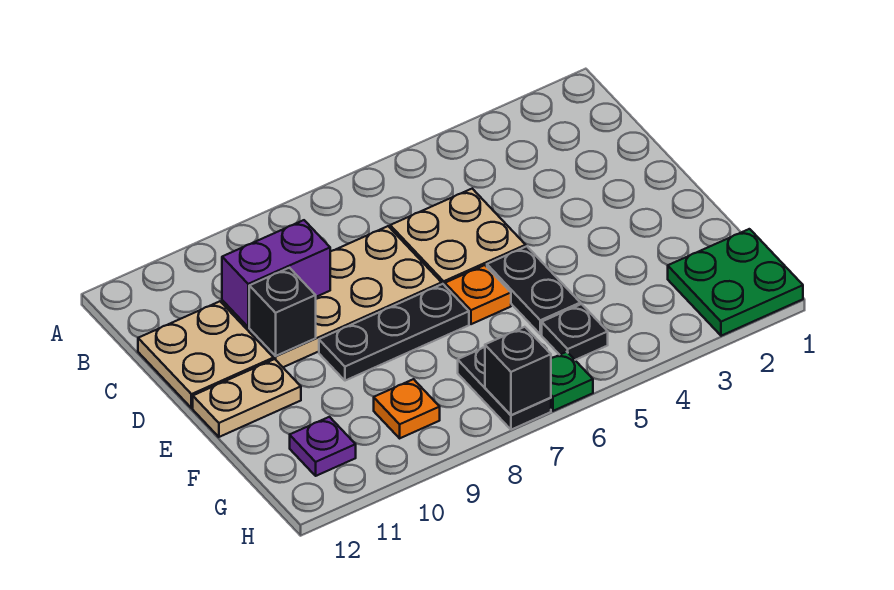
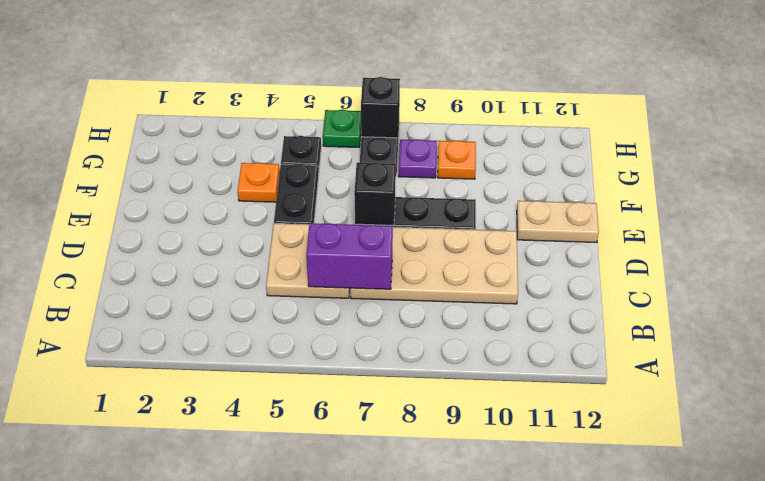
purple 1x2 brick [222,220,330,327] -> purple 1x2 brick moved to [306,223,393,289]
tan 2x2 plate [138,301,274,408] -> none
black 1x1 brick [249,268,316,356] -> black 1x1 brick moved to [354,163,396,225]
orange 1x1 plate [445,265,511,324] -> orange 1x1 plate moved to [238,163,280,202]
green 2x2 plate [668,229,803,336] -> none
purple 1x1 plate [290,417,356,476] -> purple 1x1 plate moved to [399,139,437,178]

